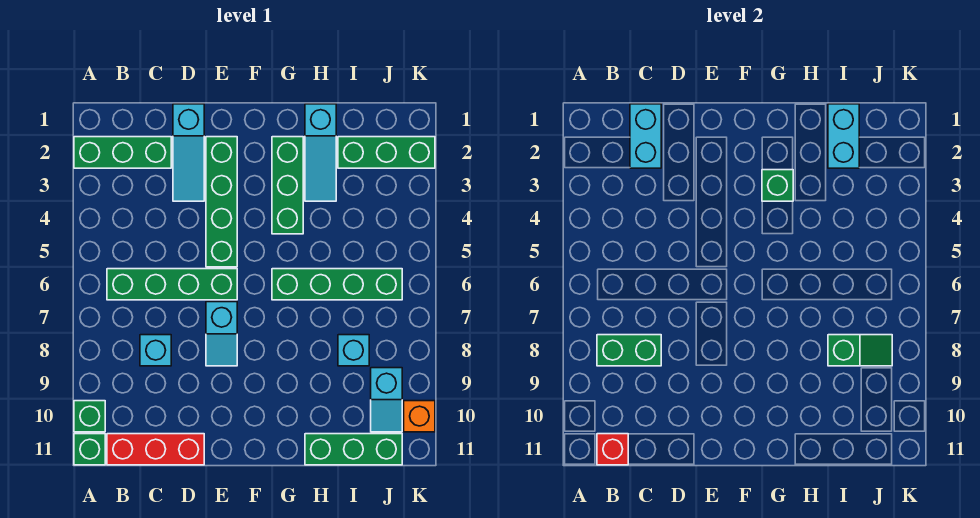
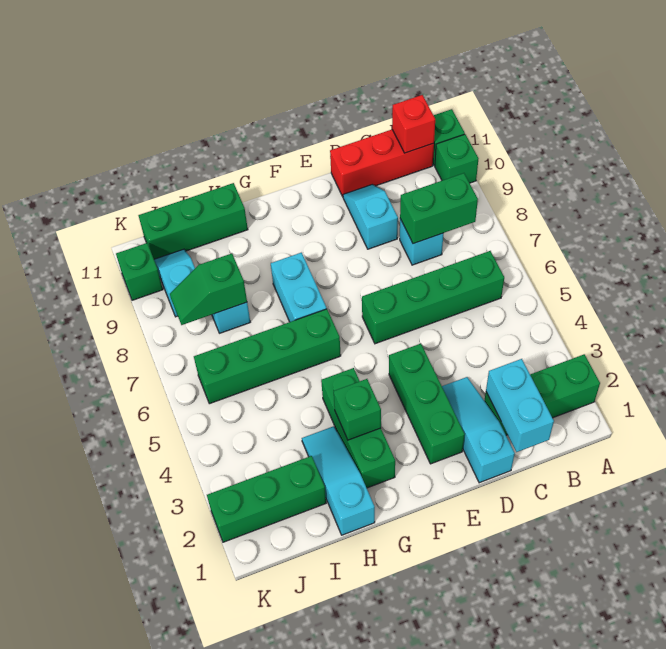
green 1x4 brick [206,137,237,267] -> green 1x3 brick [389,344,465,464]
cyan 1x2 slope [206,302,237,366] -> cyan 1x2 slope moved to [343,184,398,249]
cyan 1x2 brick [828,104,859,168] -> cyan 1x2 brick moved to [271,253,327,322]
orange 1x1 brick [404,401,435,432] -> green 1x1 brick [116,243,163,300]

